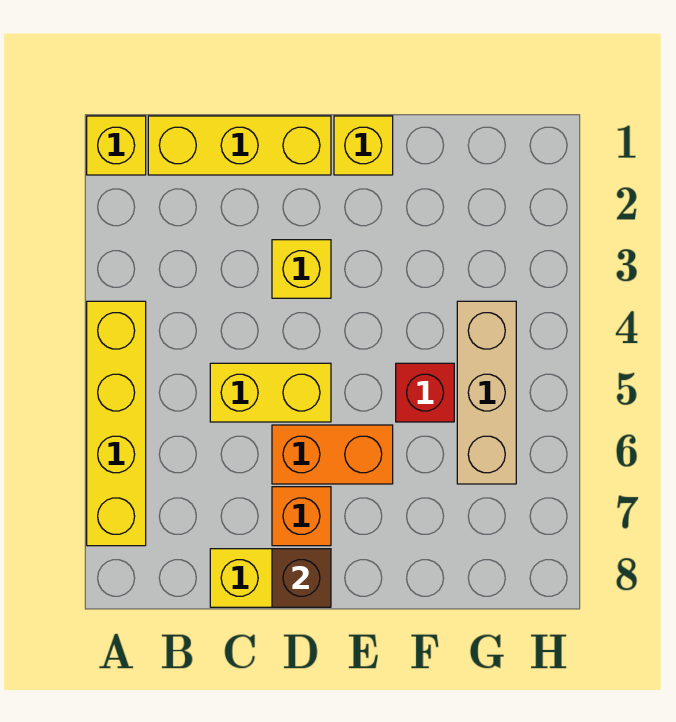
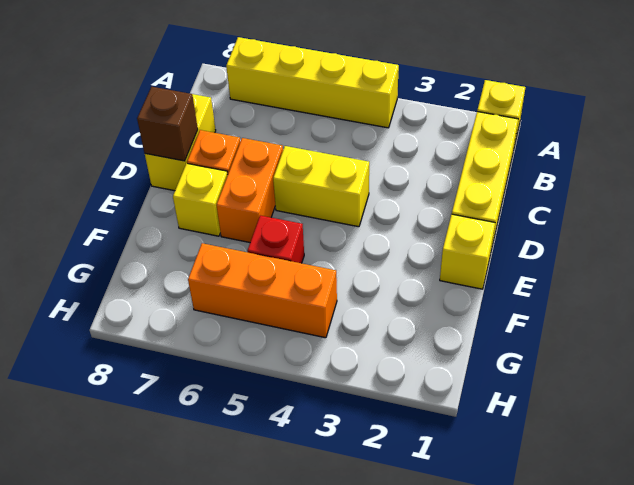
yellow 1x2 brick [210,363,331,422] -> yellow 1x2 brick turned to [273,146,369,227]
yellow 1x1 brick [272,240,331,298] -> yellow 1x1 brick moved to [173,163,228,236]
tan 1x3 brick [457,301,516,484] -> orange 1x3 brick [188,243,337,338]

